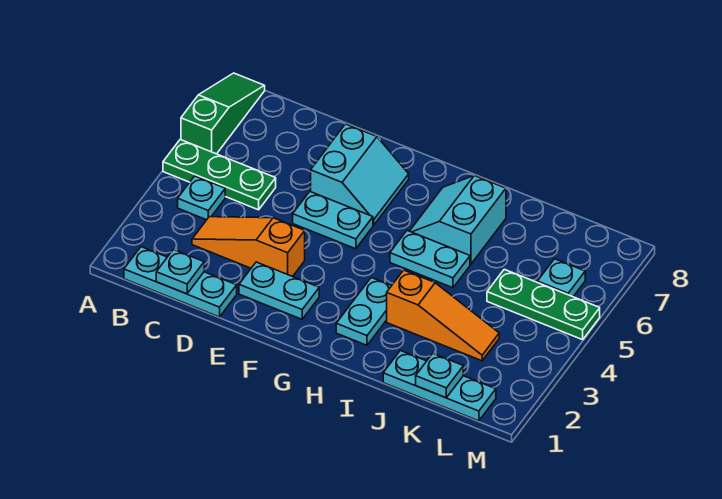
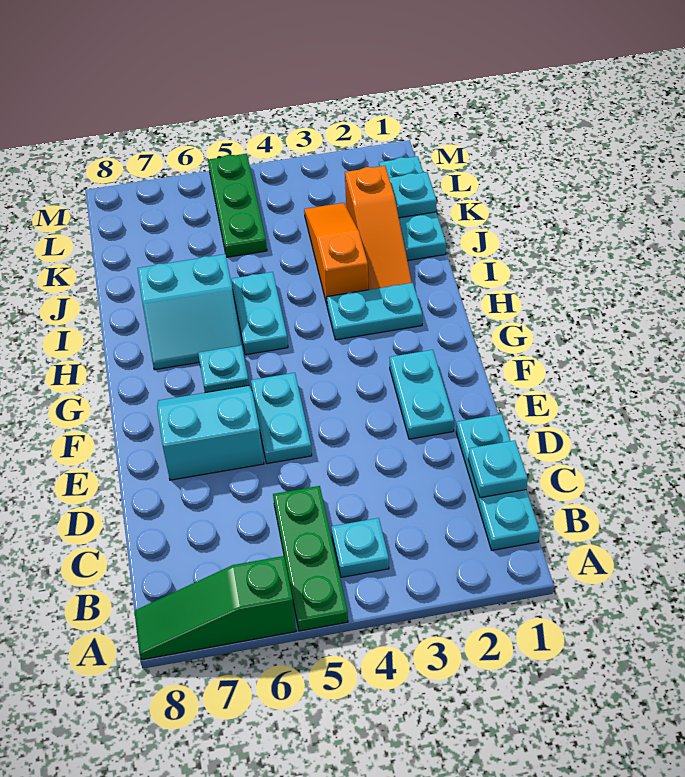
orange 1x3 slope [192,217,305,277] -> orange 1x3 slope moved to [345,166,412,290]
cyan 1x1 plate [537,259,585,297] -> cyan 1x1 plate moved to [198,345,249,393]

